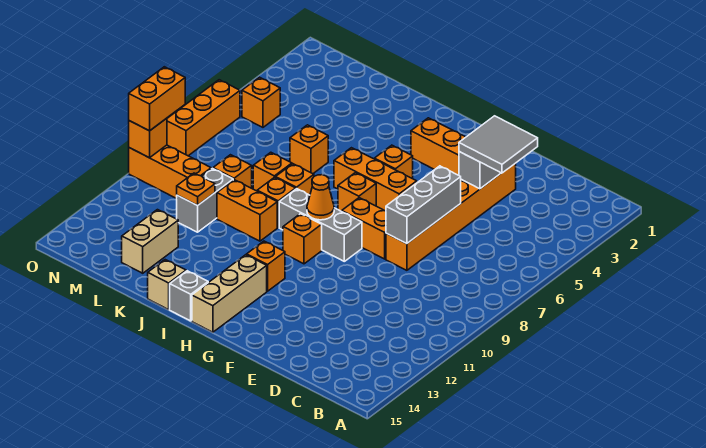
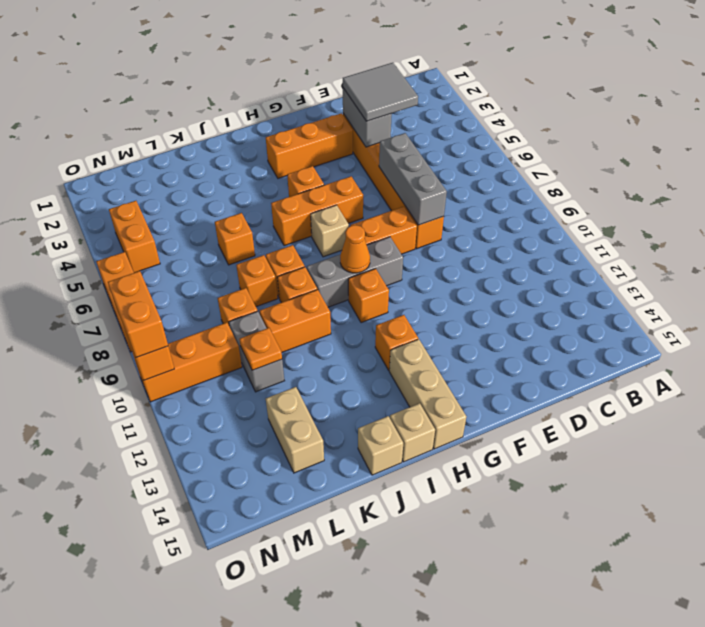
orange 1x1 brick [338,173,376,211] -> tan 1x1 brick [311,205,349,257]
grey 1x1 brick [170,271,208,321] -> tan 1x1 brick [390,403,435,462]
orange 1x1 brick [242,77,280,127] -> orange 1x2 brick [109,201,160,273]

